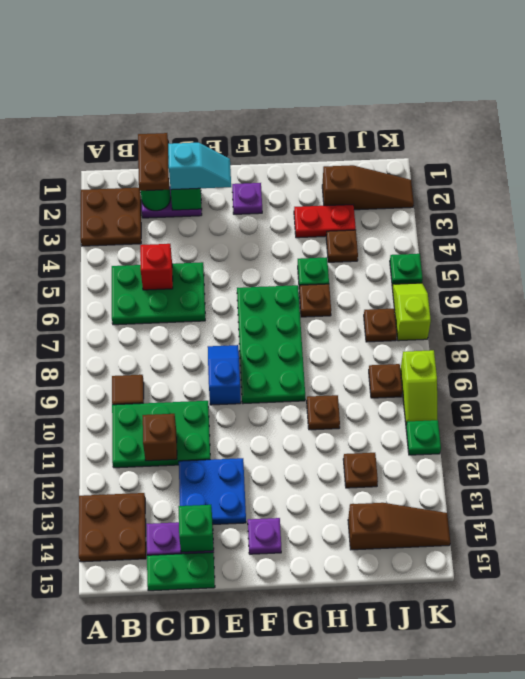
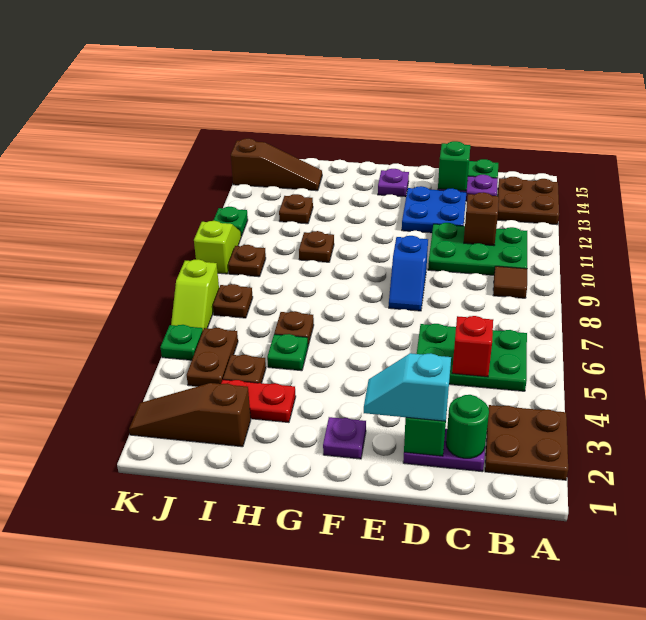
brown 1x2 plate [138,133,169,191] -> brown 1x2 plate moved to [187,328,238,386]
green 2x4 plate [237,285,305,404] -> none
brown 1x3 slope [348,503,450,550] -> brown 1x3 slope turned to [231,139,322,191]

